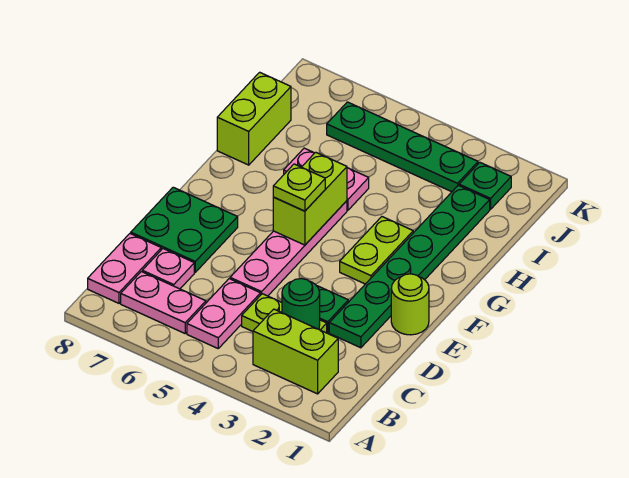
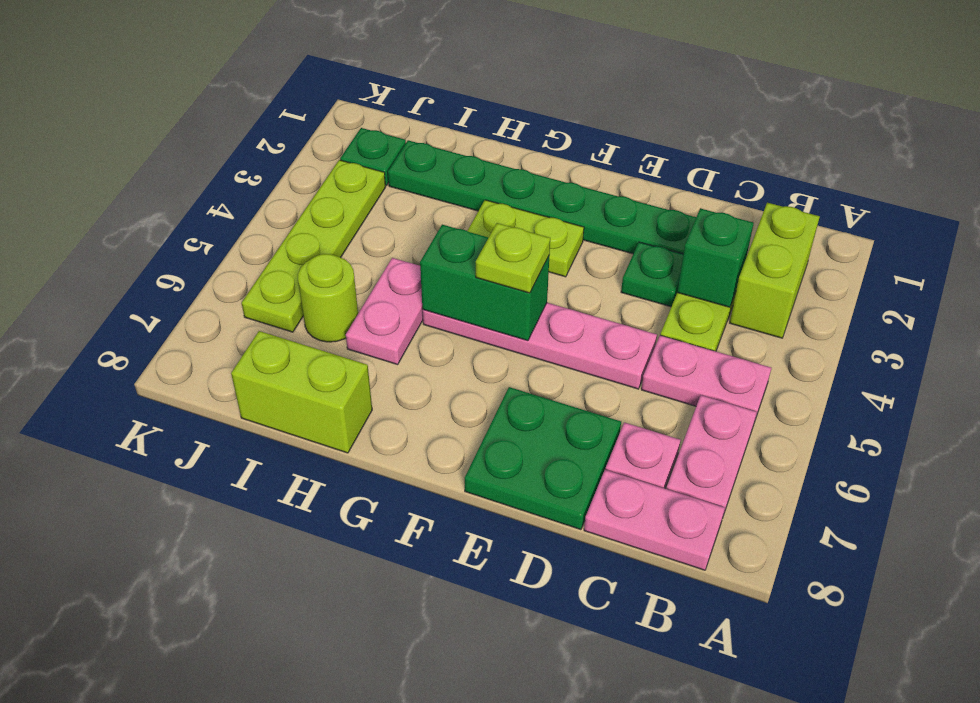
green 1x1 round brick [282,279,320,329] -> green 1x1 brick [677,208,754,307]
lime 1x1 round brick [391,274,429,335] -> lime 1x1 round brick moved to [298,254,358,342]
lime 1x2 brick [273,152,347,245] -> green 1x2 brick [420,225,549,341]
green 1x4 plate [327,102,478,192] -> lime 1x4 plate [242,160,386,332]

